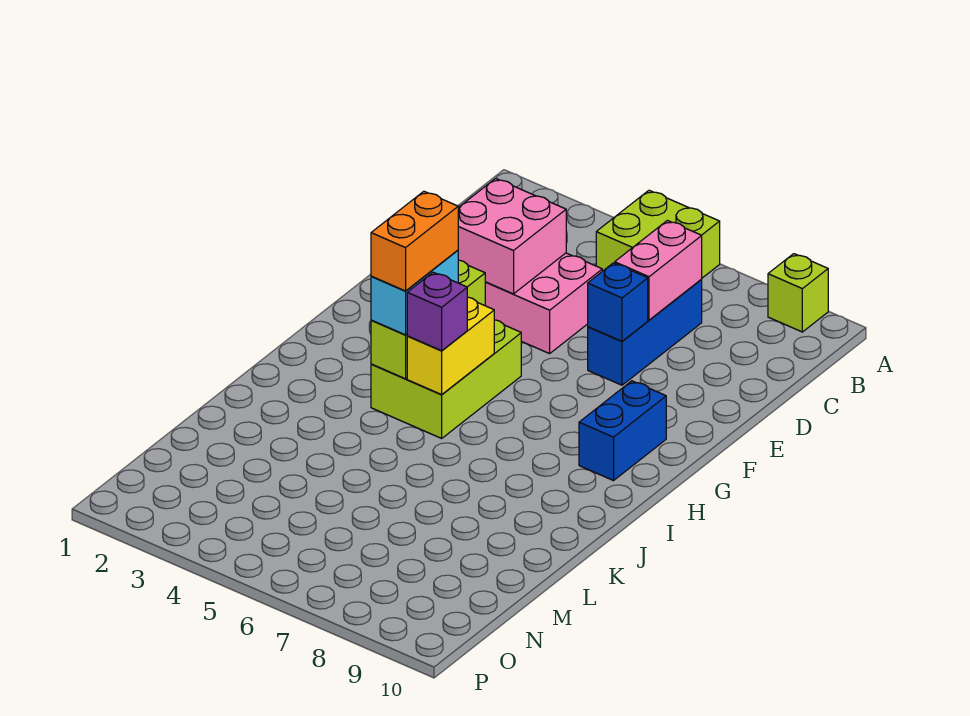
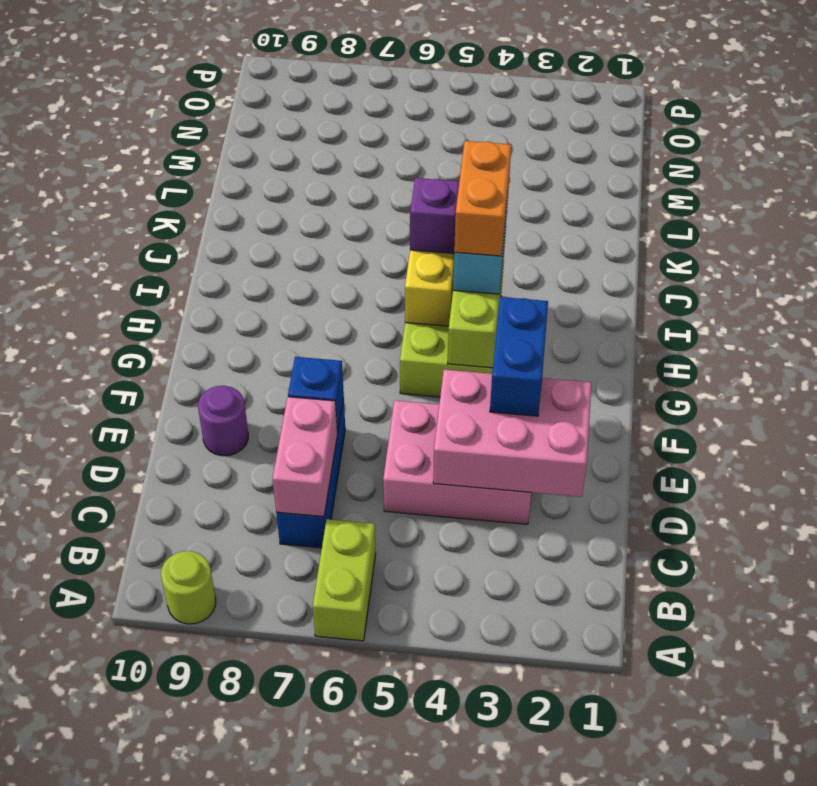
lime 2x2 brick [596,190,720,278] -> lime 1x2 brick [313,519,376,641]
lime 1x1 brick [768,254,828,332] -> lime 1x1 round brick [161,551,216,624]
pink 2x2 brick [458,178,566,294] -> pink 2x3 brick [433,370,591,497]
none -> purple 1x1 round brick [198,386,248,456]
blue 1x2 brick [579,381,666,481] -> blue 1x2 brick moved to [490,297,548,416]

